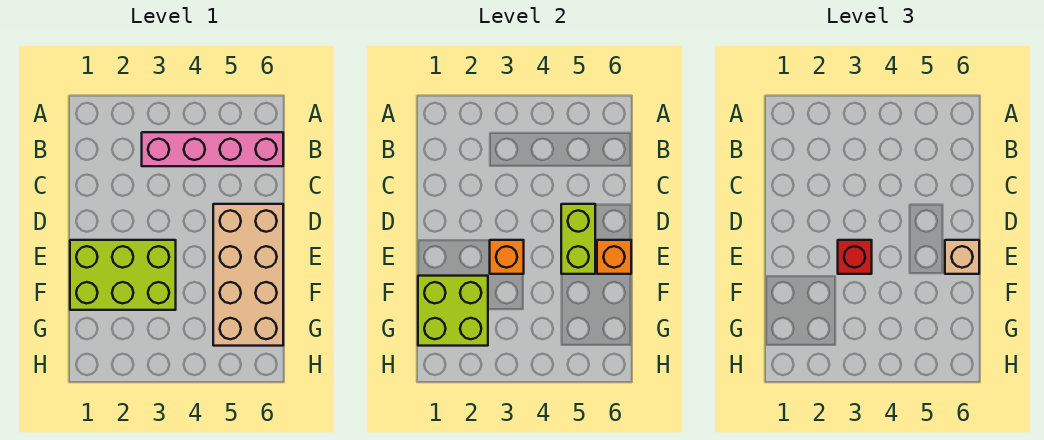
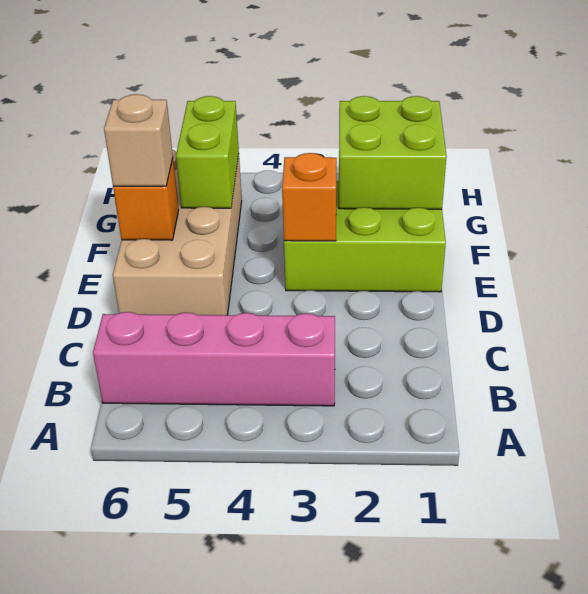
lime 1x2 brick [561,204,595,274] -> lime 1x2 brick moved to [176,96,239,208]
red 1x1 brick [838,240,872,274] -> none

